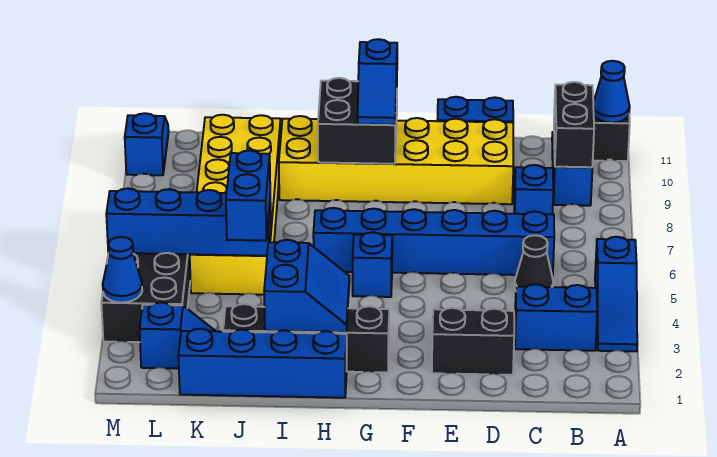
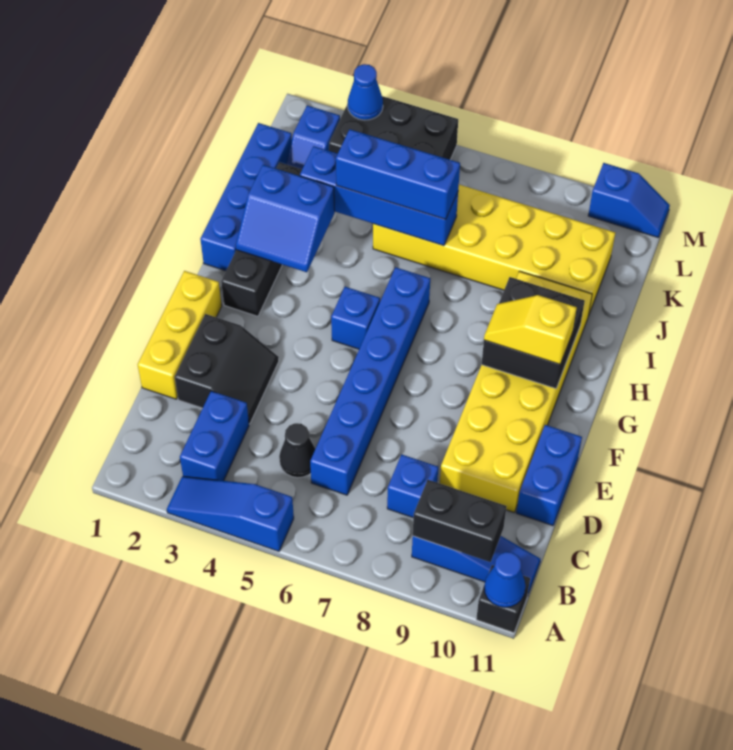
none -> yellow 1x3 brick [138,271,222,399]
blue 1x2 slope [358,39,397,125] -> yellow 1x2 slope [484,295,577,364]
blue 1x2 brick [226,150,270,241] -> blue 1x3 brick [336,129,460,219]
blue 1x4 brick [106,188,271,256] -> blue 1x4 brick turned to [300,146,458,246]

